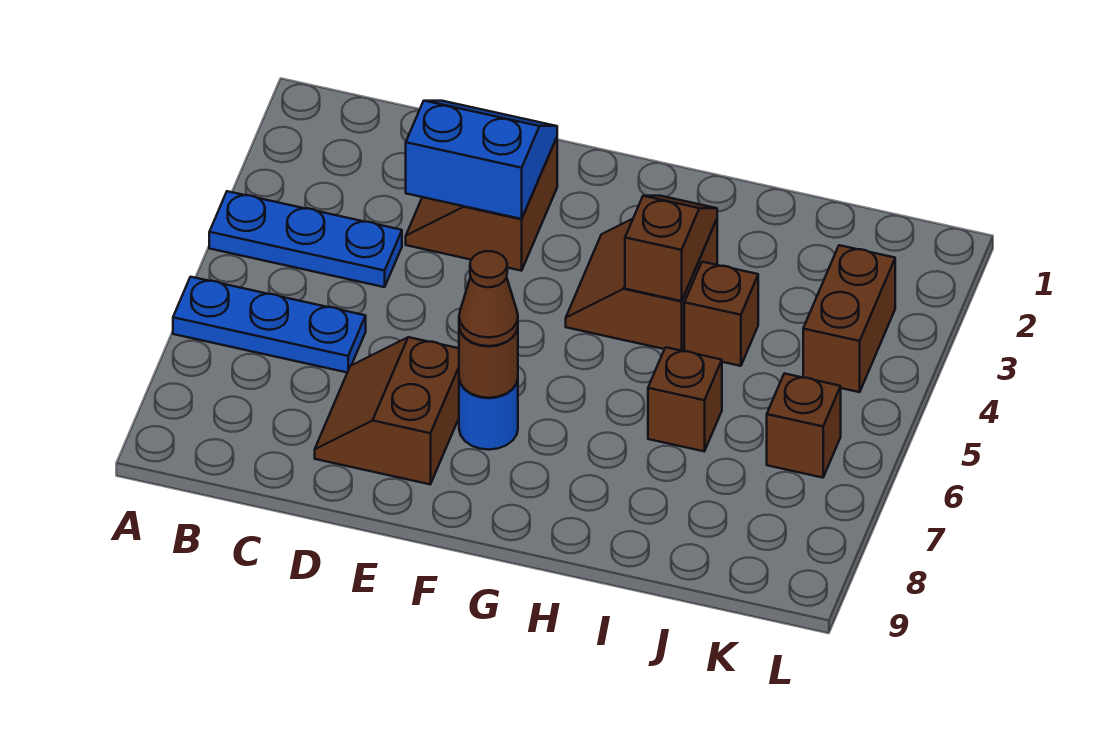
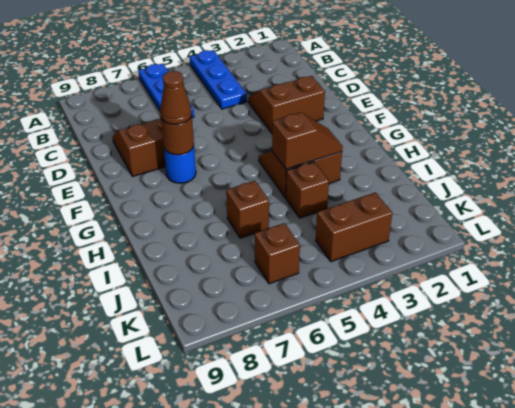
blue 2x2 slope [406,101,557,219] -> none

